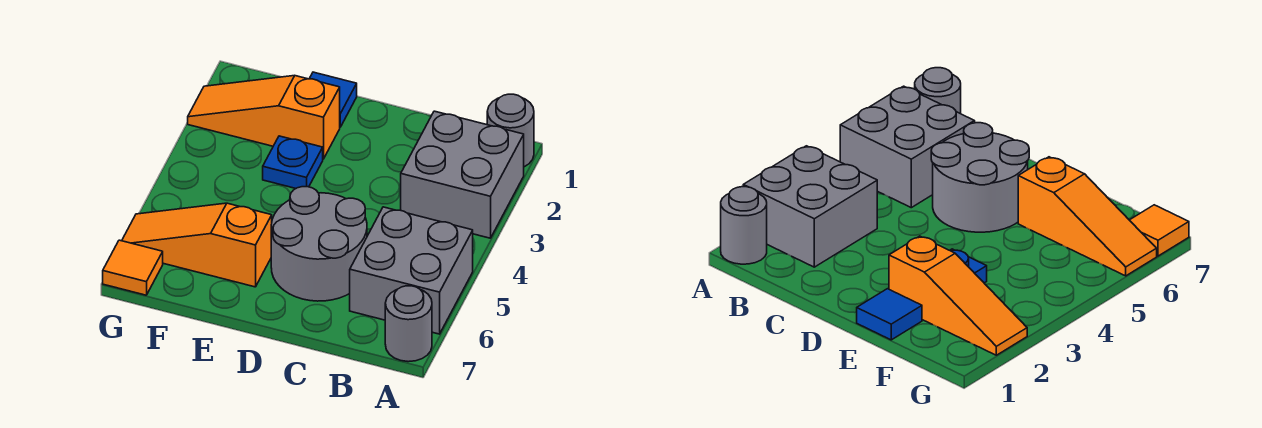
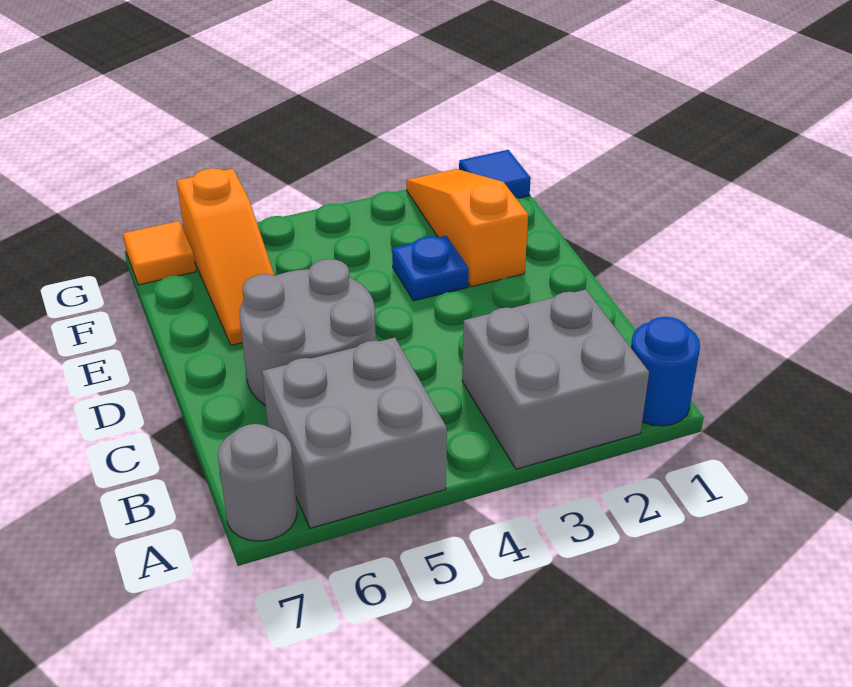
grey 1x1 round brick [487,94,534,167] -> blue 1x1 round brick [631,317,700,426]
blue 1x1 tile [309,72,357,127] -> blue 1x1 tile moved to [459,150,531,198]
orange 1x3 slope [122,203,272,287] -> orange 1x3 slope turned to [177,168,274,345]

